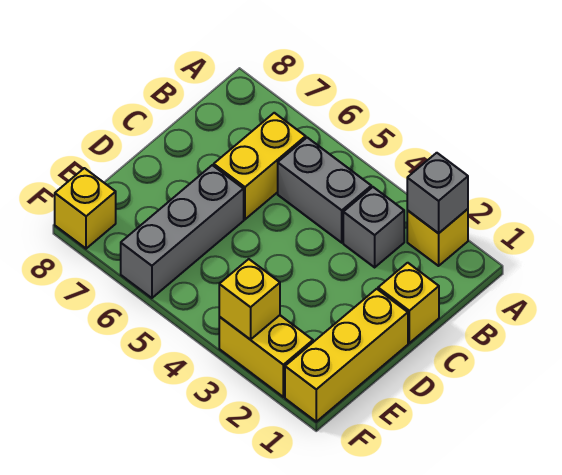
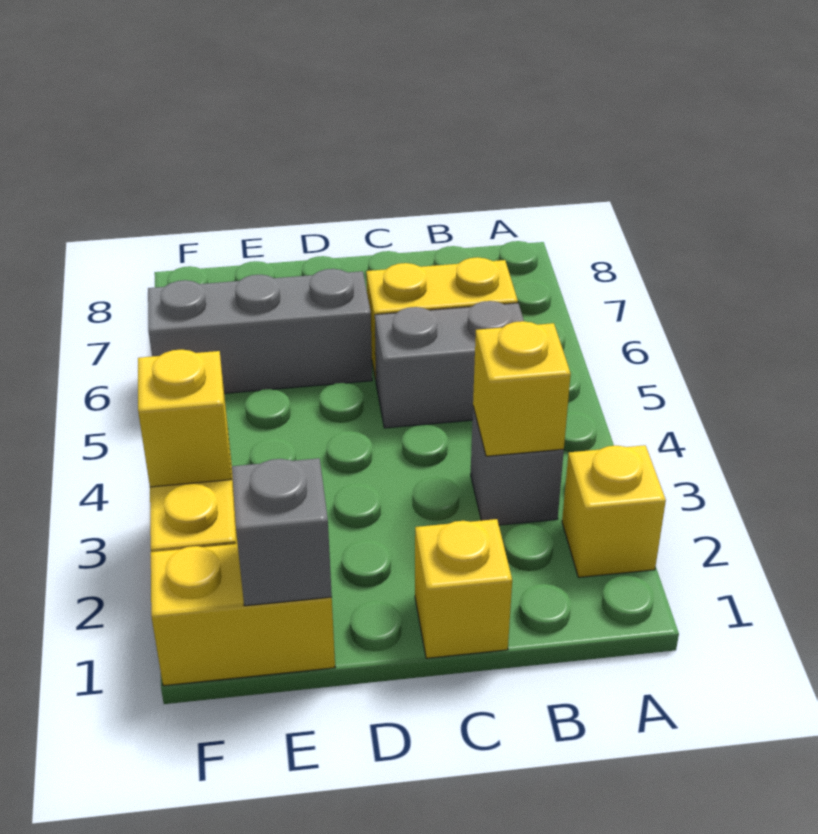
grey 1x1 brick [407,153,468,233] -> grey 1x1 brick moved to [232,458,332,606]
grey 1x2 brick [278,138,371,243] -> grey 1x2 brick turned to [375,301,524,428]
yellow 1x3 brick [285,289,408,422] -> yellow 1x2 brick [151,544,335,686]
yellow 1x1 brick [55,168,116,249] -> yellow 1x1 brick moved to [473,321,571,456]

